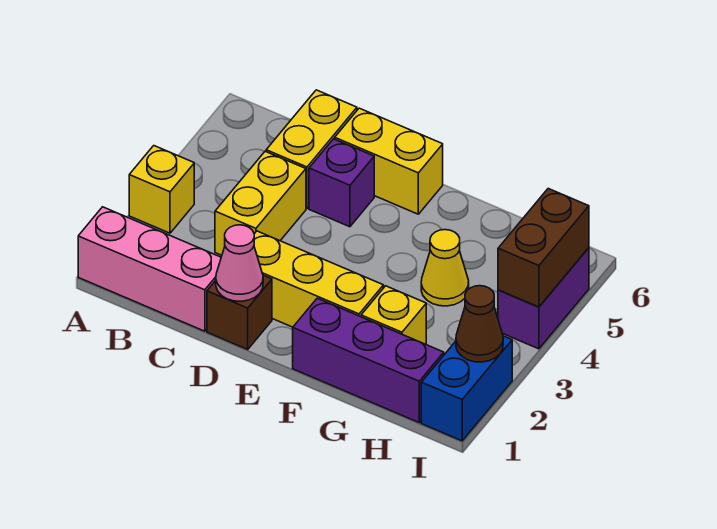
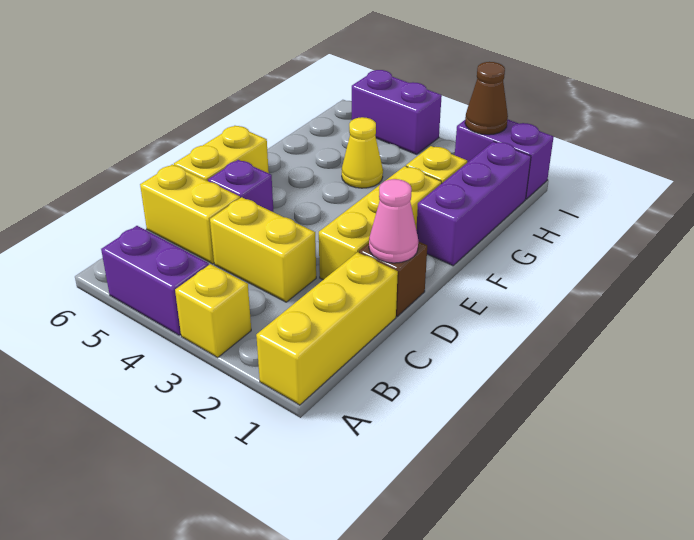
pink 1x3 brick [78,207,221,331] -> yellow 1x3 brick [256,252,398,405]
none -> purple 1x2 brick [101,226,209,335]
blue 1x2 brick [421,336,512,441] -> purple 1x2 brick [455,119,554,199]
brown 1x2 brick [498,189,589,307] -> none

